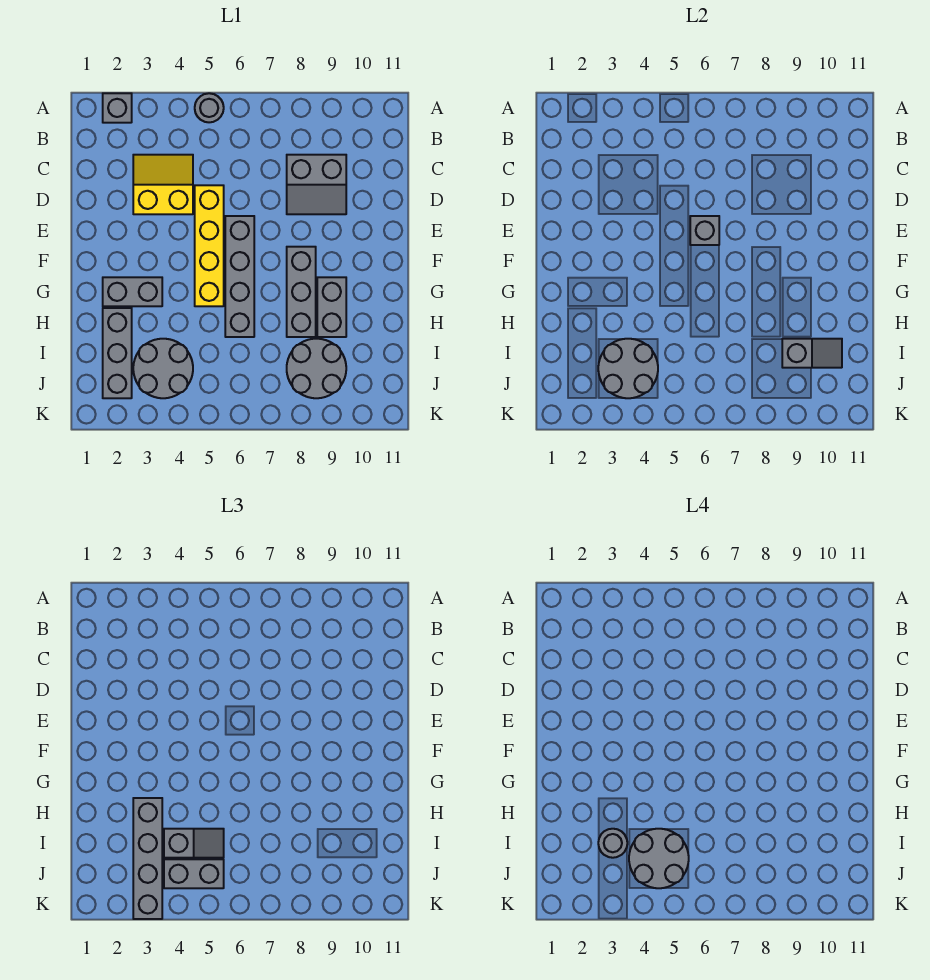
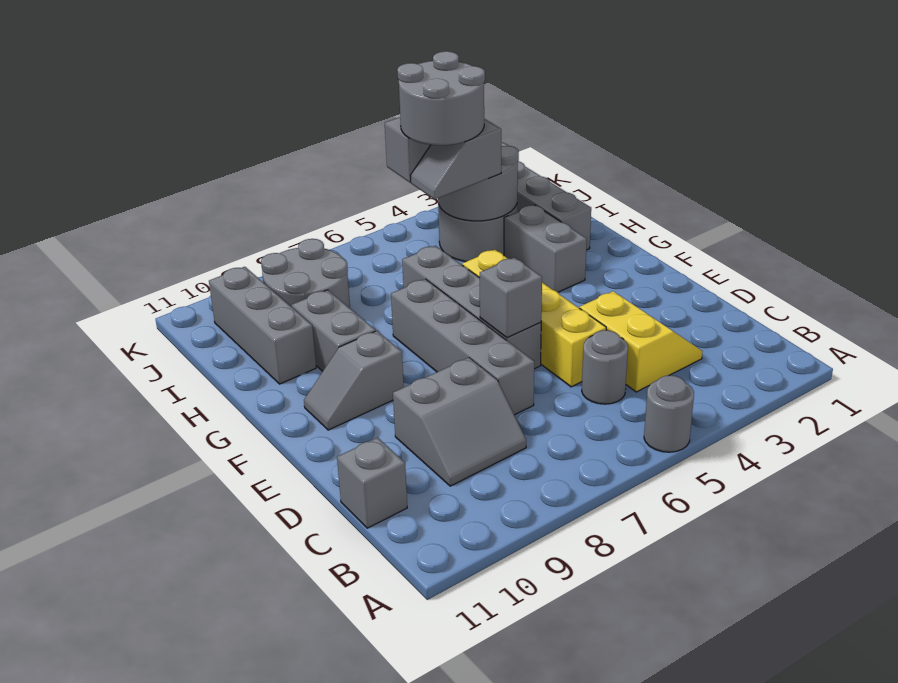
grey 1x1 brick [103,93,132,123] -> grey 1x1 brick moved to [337,438,407,528]
yellow 2x2 slope [133,155,193,214] -> yellow 2x2 slope turned to [580,291,703,392]
grey 2x2 slope [287,155,346,214] -> grey 2x2 slope turned to [393,358,526,486]
grey 1x3 brick [287,247,316,337] -> grey 1x3 brick moved to [209,267,316,384]
grey 1x2 brick [103,277,162,306] -> grey 1x2 brick turned to [504,205,587,292]
grey 1x4 brick [133,798,162,919] -> grey 1x4 brick moved to [391,279,534,415]
grey 1x1 round brick [598,829,627,858] -> grey 1x1 round brick moved to [582,330,628,404]
grey 1x2 slope [782,339,842,368] -> grey 1x2 slope moved to [304,331,404,430]

